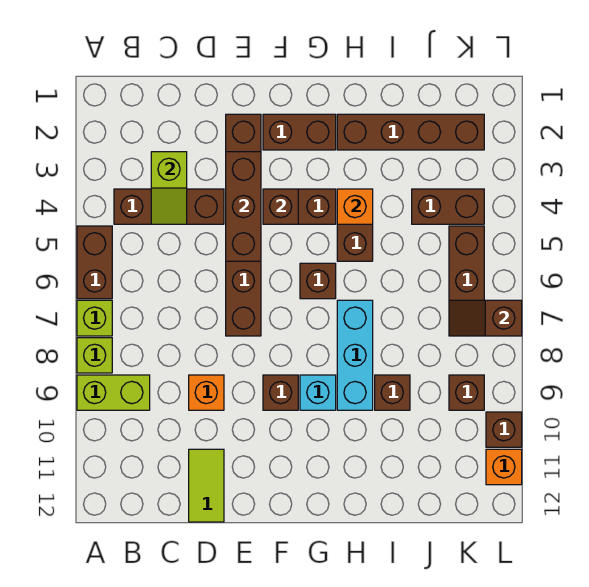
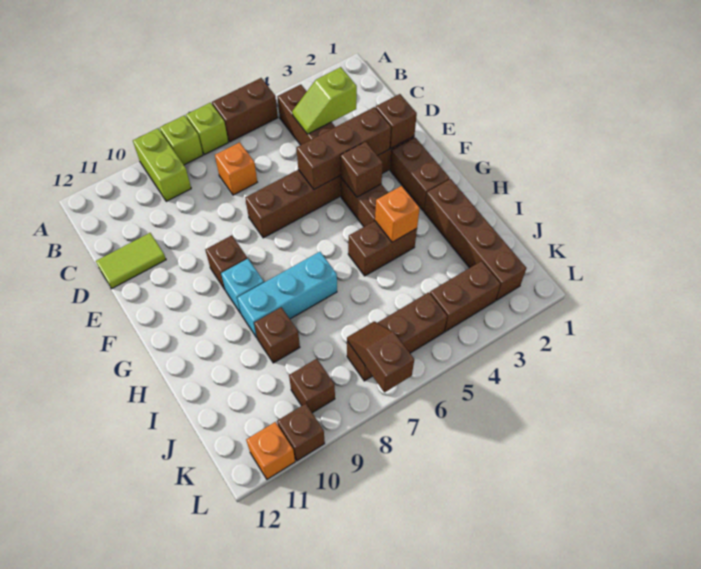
orange 1x1 brick [189,375,224,410] -> orange 1x1 brick moved to [215,142,257,195]
brown 1x1 brick [300,263,336,299] -> brown 1x1 brick moved to [376,94,417,148]
brown 1x2 brick [412,189,484,224] -> brown 1x2 brick turned to [430,261,501,332]

